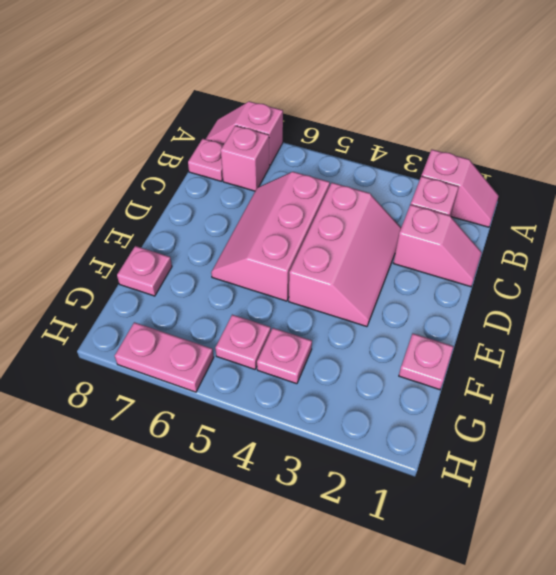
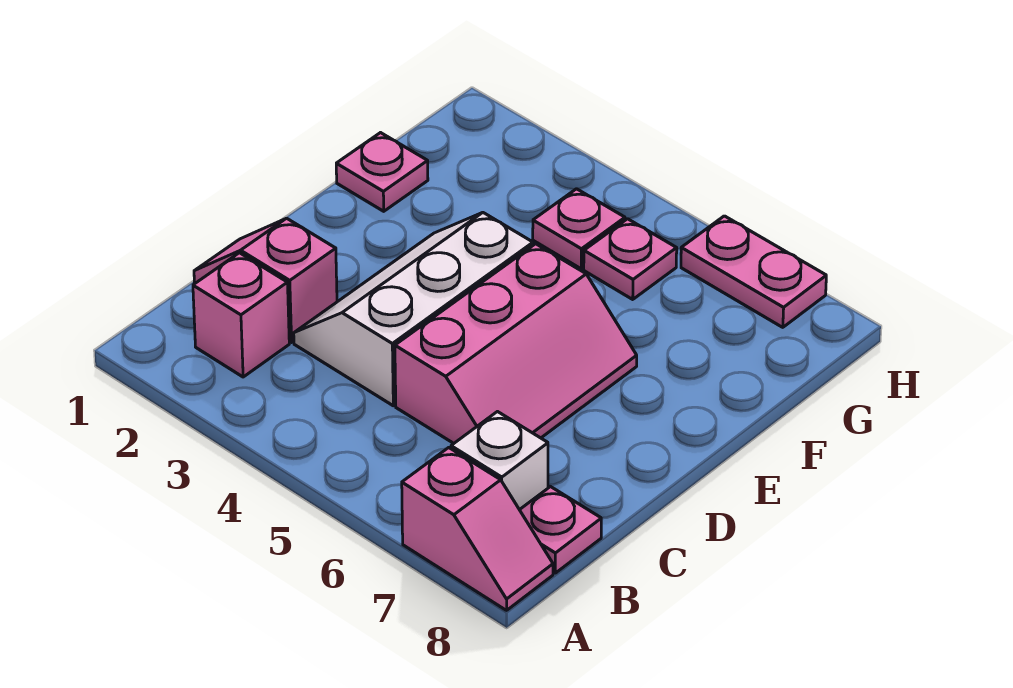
pink 1x2 slope [422,150,499,227] -> none
pink 1x1 brick [221,126,270,191] -> white 1x1 brick [451,412,548,510]
pink 2x3 slope [289,183,401,327] -> white 2x3 slope [294,213,533,406]
pink 1x1 plate [117,246,172,296] -> none

